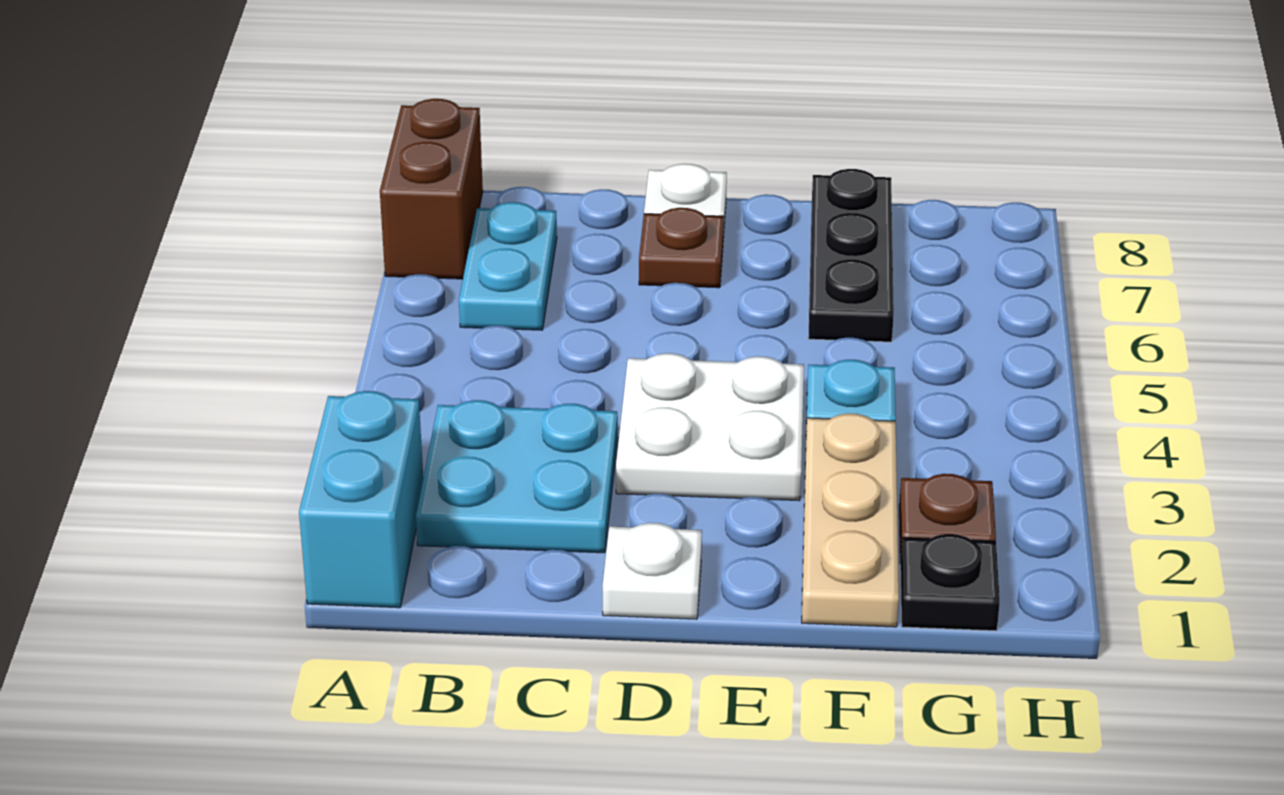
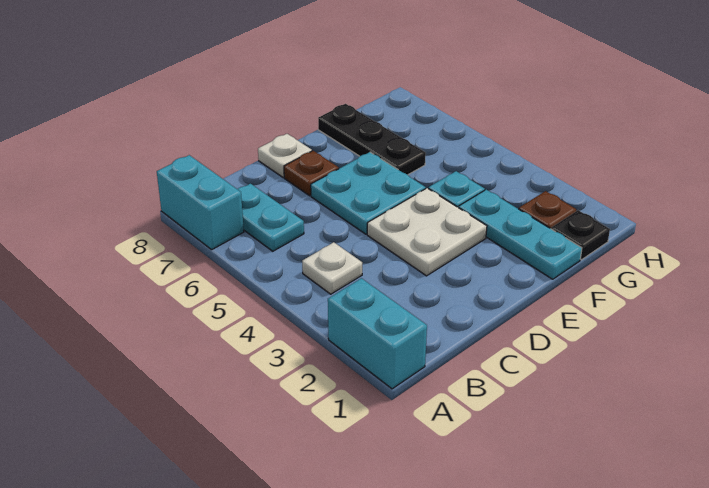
brown 1x2 brick [380,99,483,279] -> cyan 1x2 brick [157,155,244,250]
cyan 2x2 plate [416,400,618,553] -> cyan 2x2 plate moved to [311,152,426,234]
white 1x1 plate [603,523,702,619] -> white 1x1 plate moved to [302,242,362,294]
tan 1x3 plate [802,413,899,627] -> cyan 1x3 plate [459,190,582,279]

